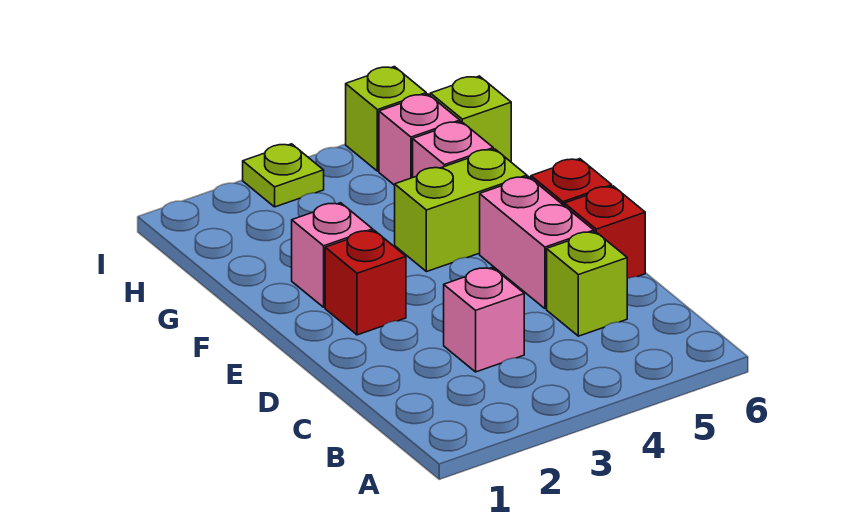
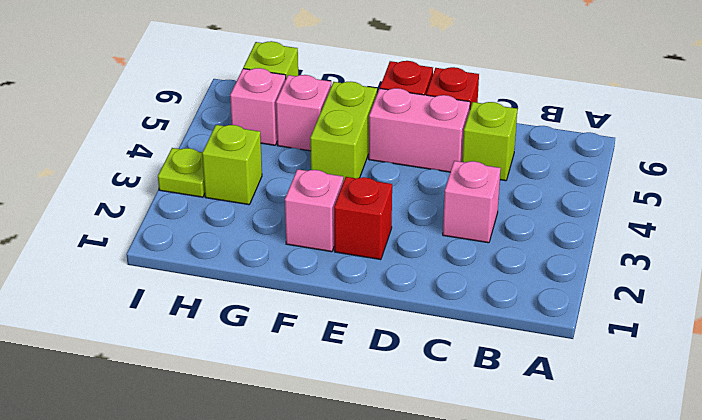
lime 1x1 brick [346,67,426,171] -> lime 1x1 brick moved to [202,125,262,205]

